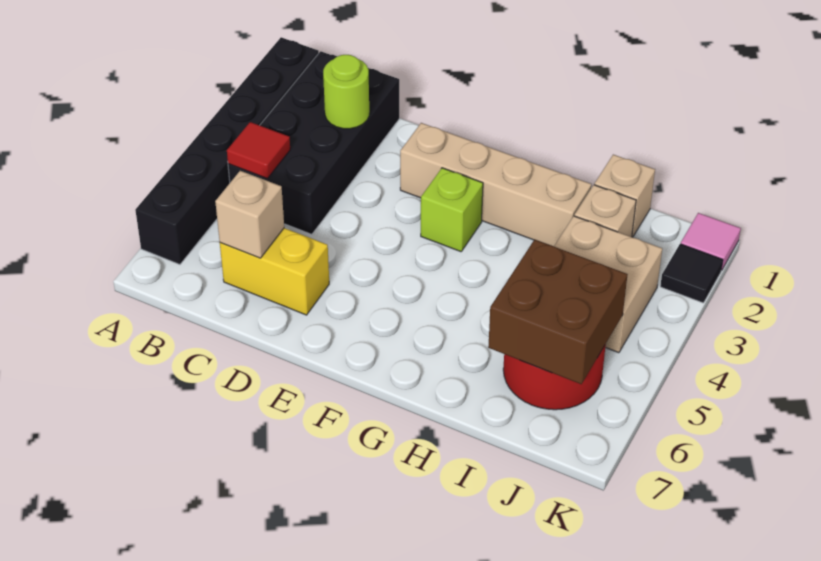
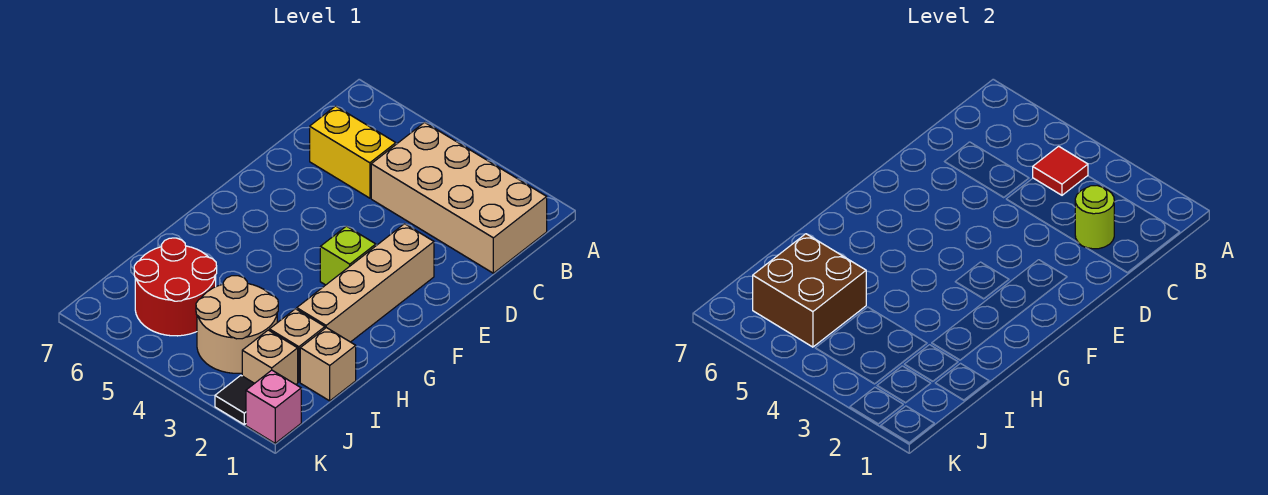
black 1x6 brick [135,37,319,264] -> none
black 2x4 brick [228,51,399,234] -> tan 2x4 brick [371,122,547,273]
yellow 1x2 brick [220,228,329,315] -> yellow 1x2 brick turned to [310,106,396,198]
tan 1x1 brick [215,171,284,258] -> tan 1x1 brick moved to [242,330,298,384]
tan 2x2 brick [554,216,662,353] -> tan 2x2 round brick [196,276,278,373]
pink 1x1 tile [681,213,741,271] -> pink 1x1 brick [246,370,301,443]

